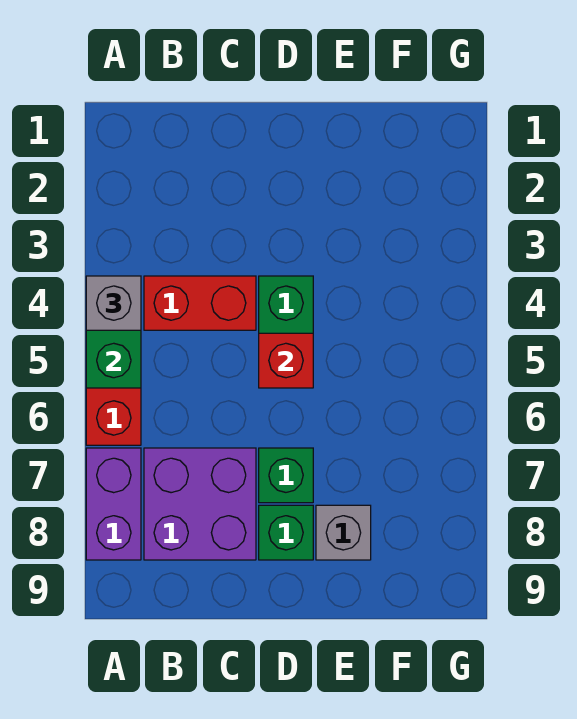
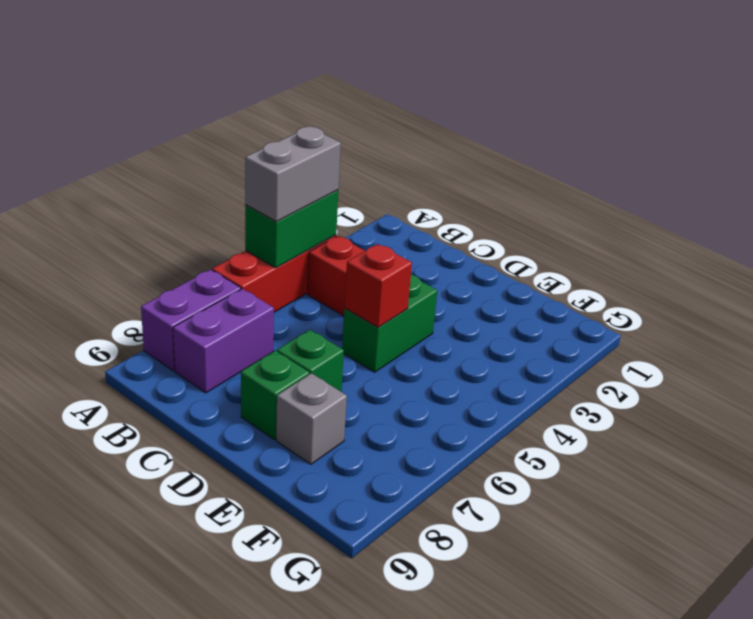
grey 1x1 brick [86,276,141,330] -> grey 1x2 brick [245,127,341,222]
purple 2x2 brick [144,448,256,560] -> purple 1x2 brick [173,289,274,393]

